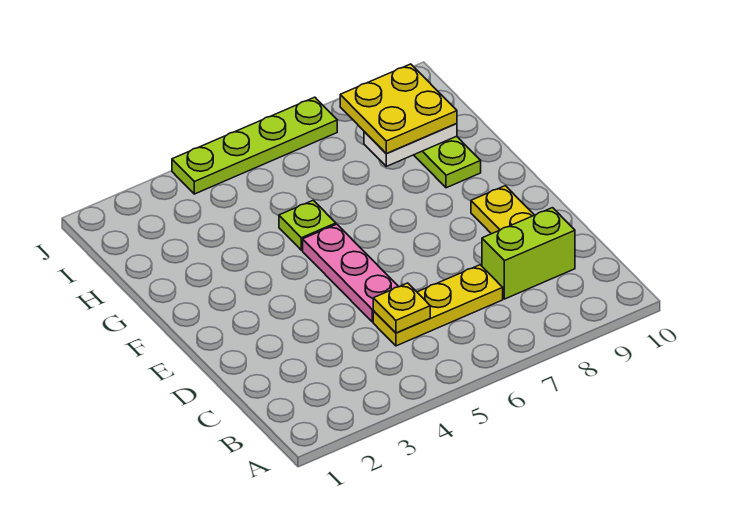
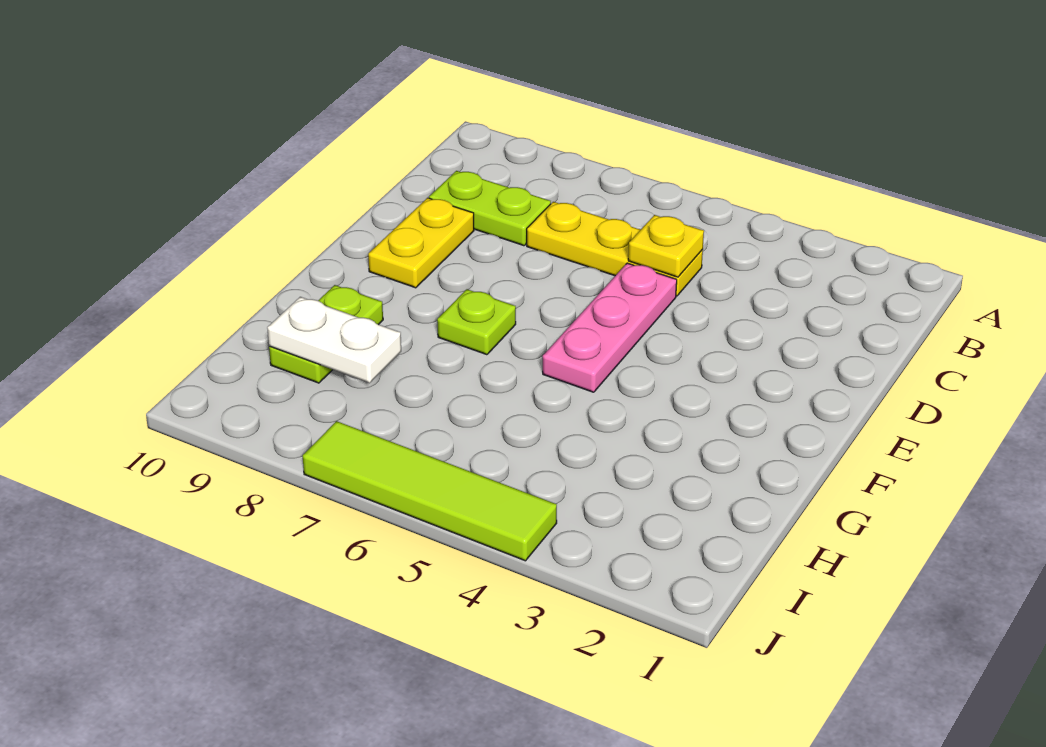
lime 1x2 brick [482,208,575,299] -> lime 1x2 plate [429,171,551,246]
lime 1x1 plate [279,200,336,250] -> lime 1x1 plate moved to [437,289,516,355]
yellow 2x2 plate [340,64,457,153] -> none
lime 1x4 plate [172,97,337,194] -> lime 1x4 tile [303,421,557,561]

